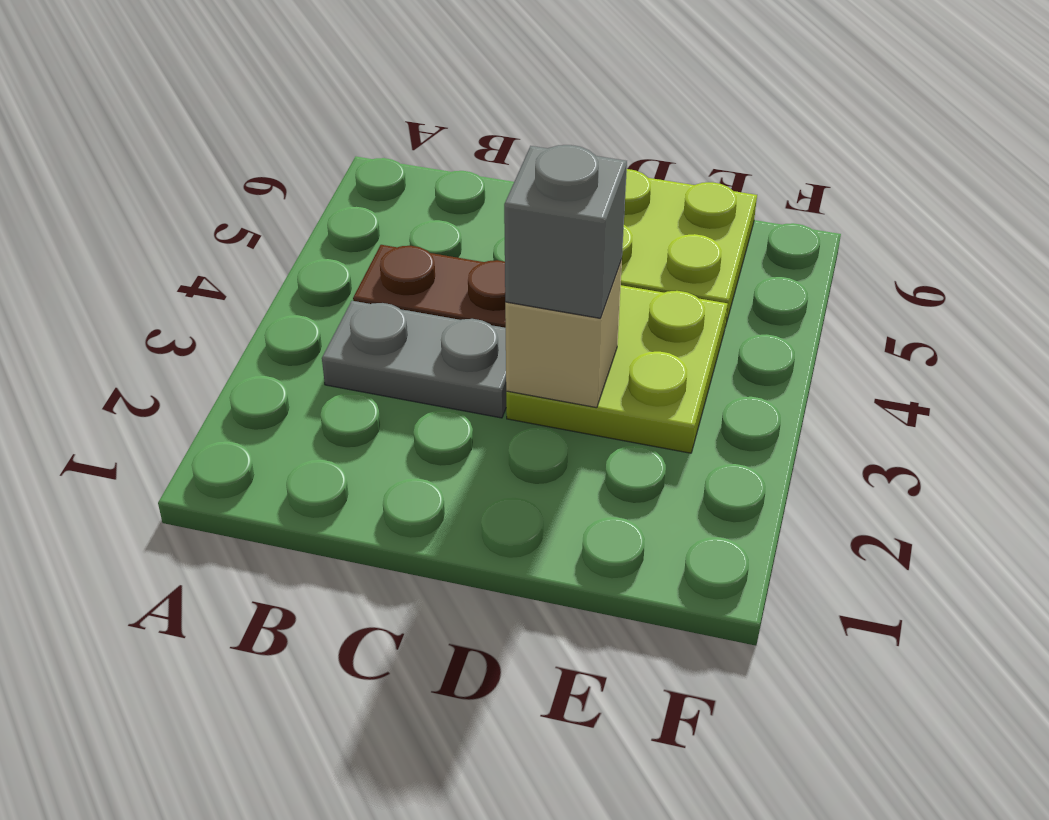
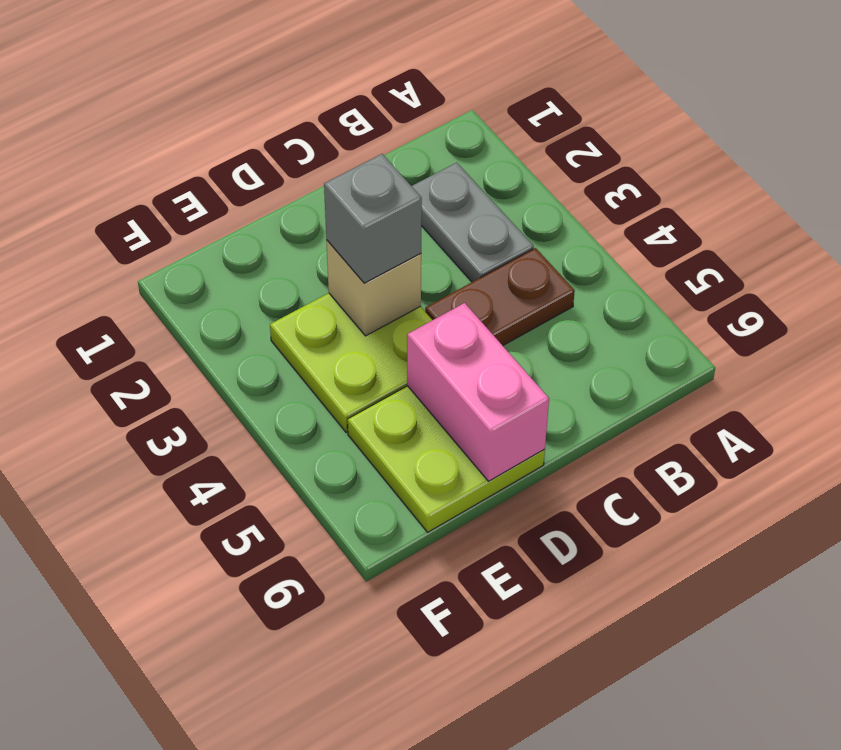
grey 1x2 plate [322,301,506,418] -> grey 1x2 plate turned to [412,163,534,282]
none -> pink 1x2 brick [407,303,549,481]

